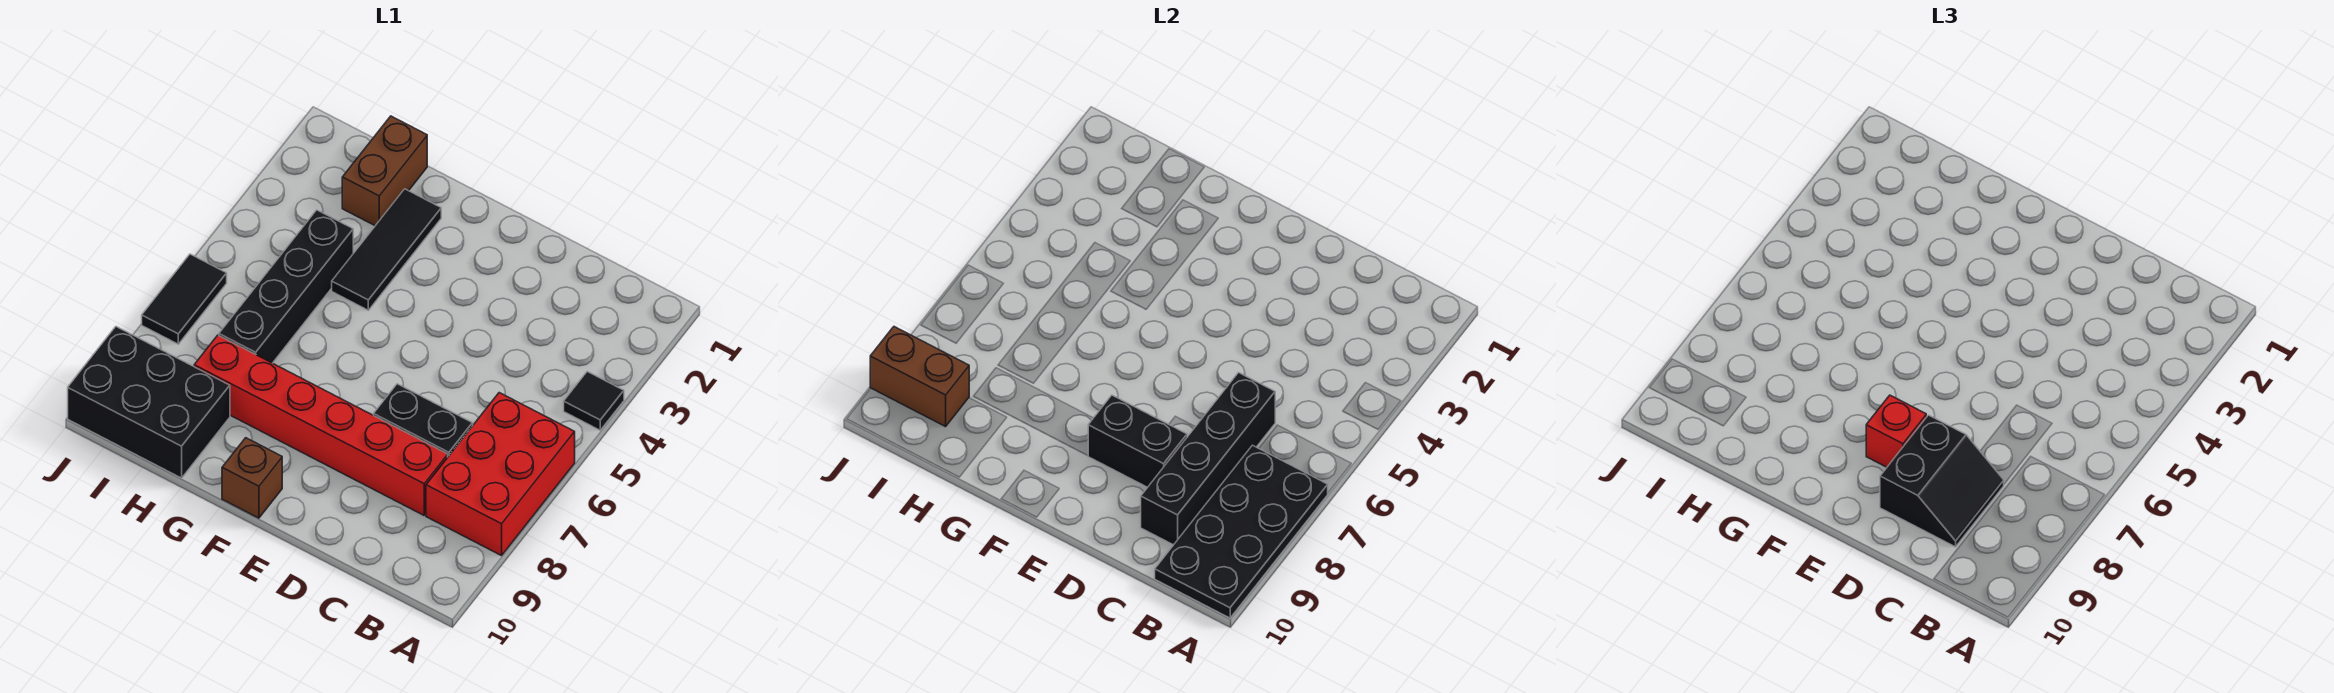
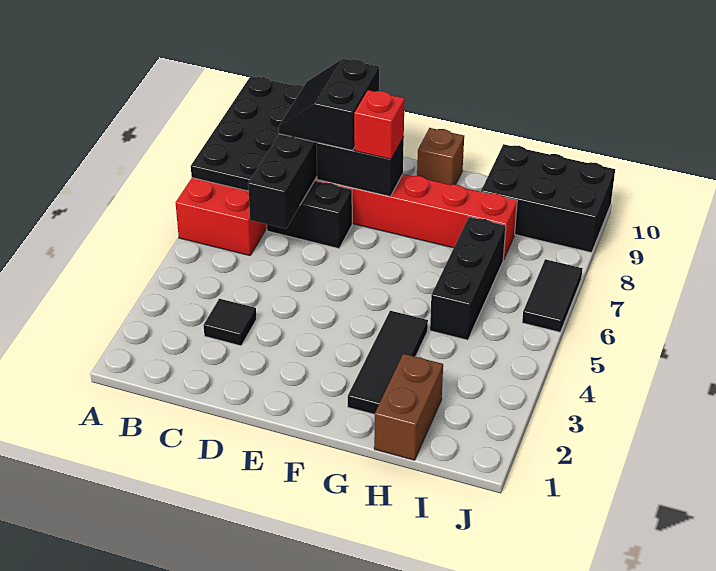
black 1x1 tile [564,372,624,430] -> black 1x1 tile moved to [204,299,256,346]
black 1x4 brick [219,210,353,363] -> black 1x3 brick [430,217,506,340]
brown 1x2 brick [870,327,969,427] -> none

